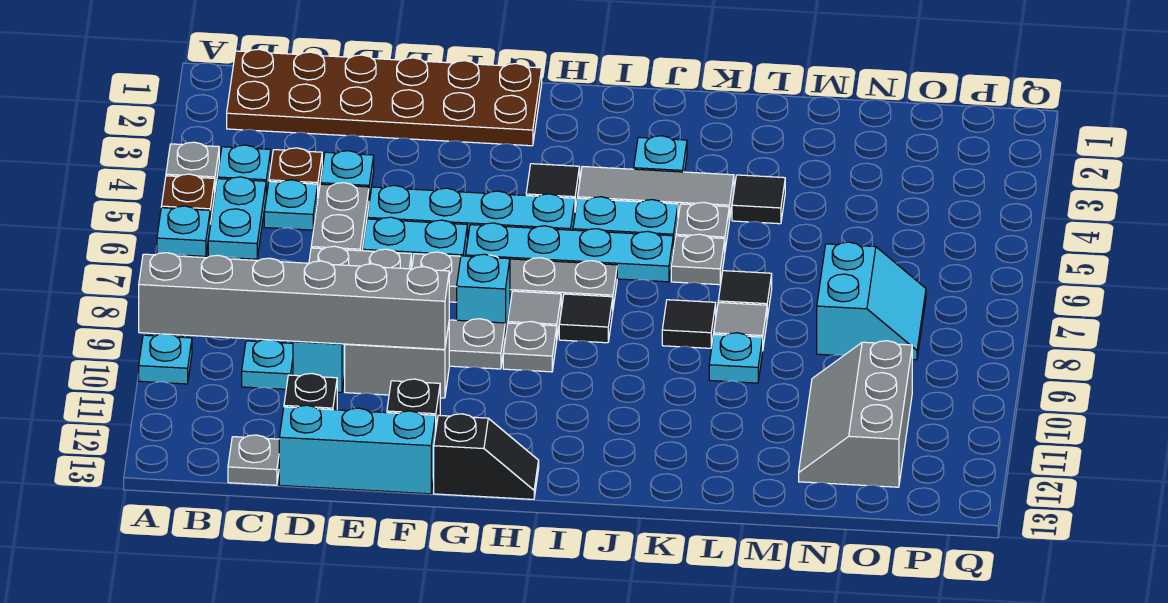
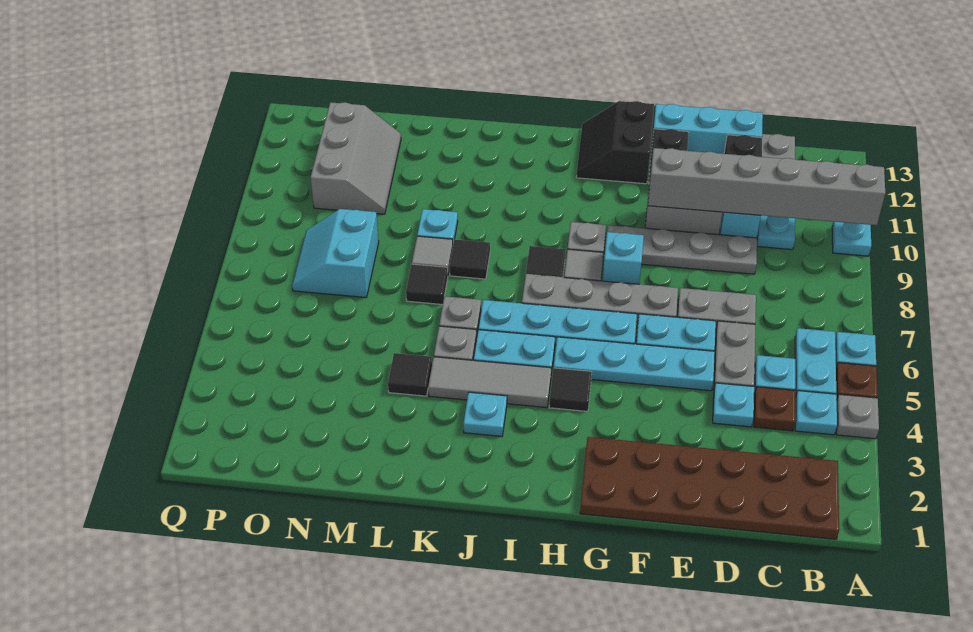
black 1x2 slope [434,414,539,499] -> black 2x2 slope [576,101,654,184]

